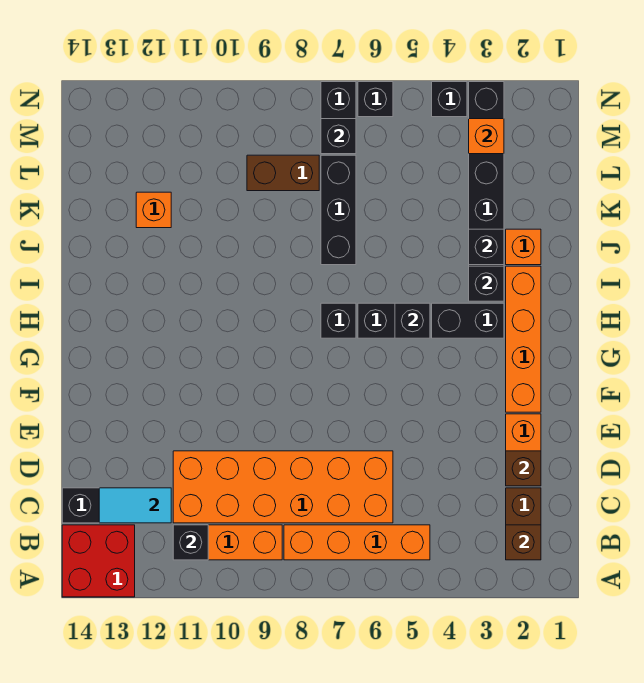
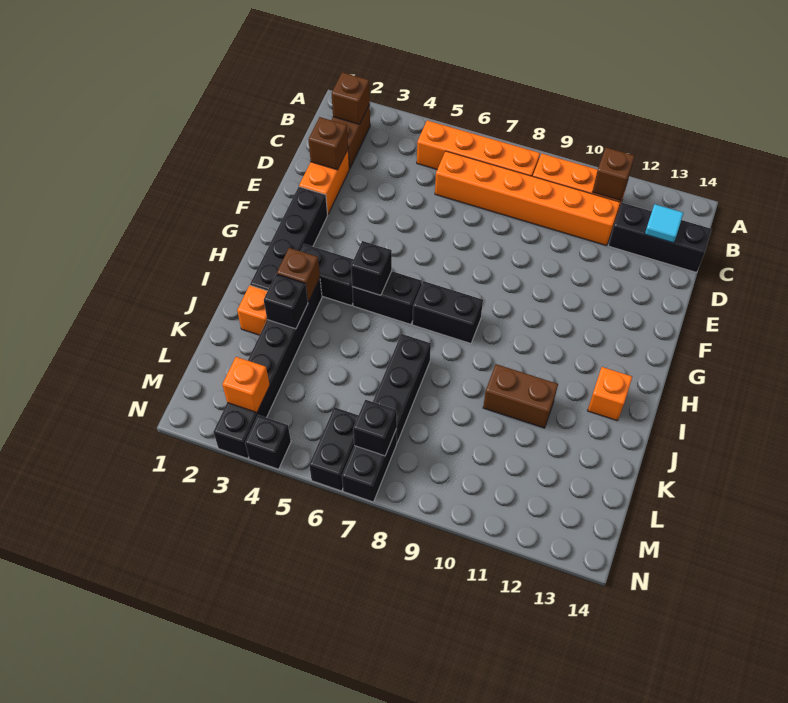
red 2x2 brick [62,525,135,597] -> none
black 1x1 brick [173,525,208,560] -> brown 1x1 brick [592,148,634,201]
orange 2x6 brick [173,451,393,523] -> orange 1x6 brick [435,151,620,246]
cyan 1x2 tile [99,488,171,523] -> cyan 1x1 tile [645,204,683,243]
orange 1x4 brick [506,266,541,412] -> black 1x4 brick [250,187,328,291]
black 1x1 brick [321,303,356,338] -> black 1x2 brick [412,281,483,344]
black 1x1 brick [469,266,504,301] -> brown 1x1 brick [277,248,320,302]
orange 1x1 brick [136,192,171,228] -> orange 1x1 brick moved to [588,367,632,421]
brown 1x2 brick [247,155,319,191] -> brown 1x2 brick moved to [483,364,558,428]
black 1x1 brick [358,82,393,117] -> black 1x2 brick [309,407,358,491]

